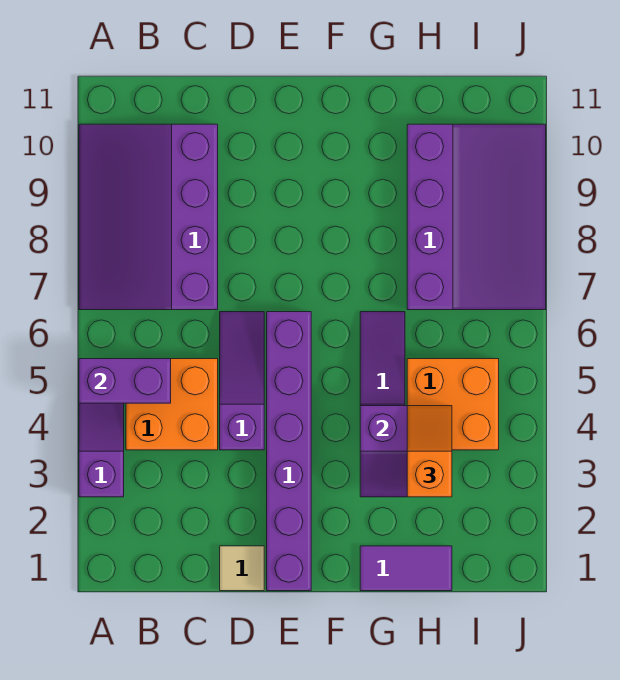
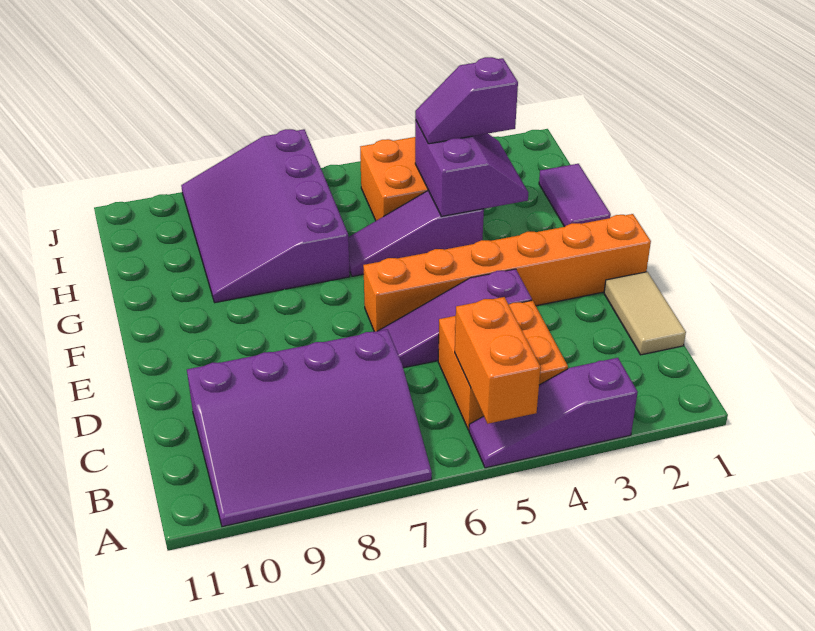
purple 1x2 brick [79,359,171,403] -> orange 1x2 brick [455,297,541,424]
tan 1x1 tile [220,546,264,591] -> tan 1x2 tile [604,272,686,355]
purple 1x6 brick [267,312,311,591] -> orange 1x6 brick [363,214,651,332]
orange 1x2 slope [407,406,452,497] -> purple 1x2 slope [415,57,518,144]
purple 3x4 slope [407,124,546,310] -> purple 3x4 slope turned to [181,129,350,303]

